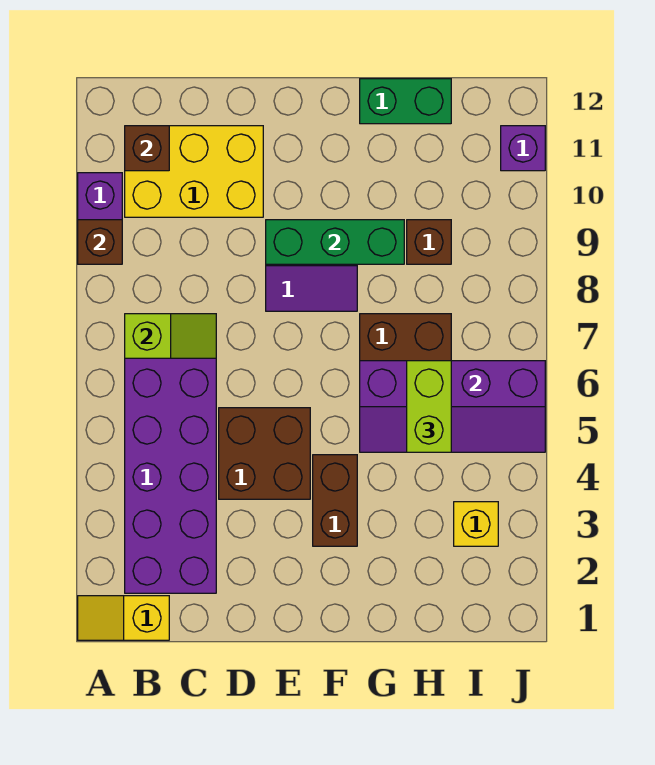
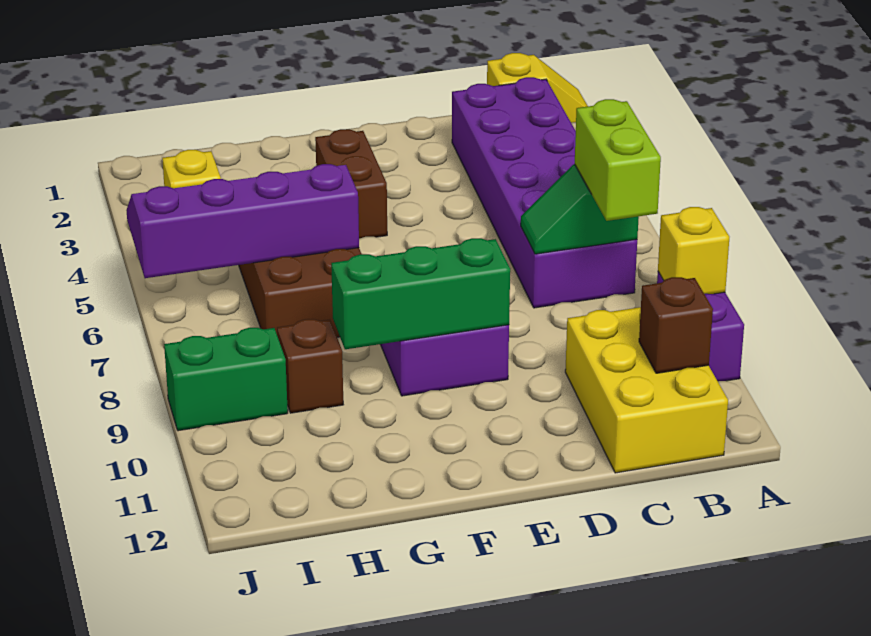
brown 1x1 brick [78,220,122,264] -> yellow 1x1 brick [658,207,729,294]
lime 1x2 slope [125,314,216,358] -> green 1x2 slope [521,164,639,254]
yellow 2x3 brick [125,126,263,217] -> yellow 2x3 brick turned to [565,307,728,473]
brown 2x2 brick [219,408,310,499] -> none
green 1x2 brick [360,79,451,124] -> green 1x2 brick moved to [164,328,288,431]
lime 1x2 brick [407,361,451,452] -> lime 1x2 brick moved to [575,99,661,221]
purple 1x1 brick [501,126,545,171] -> none

